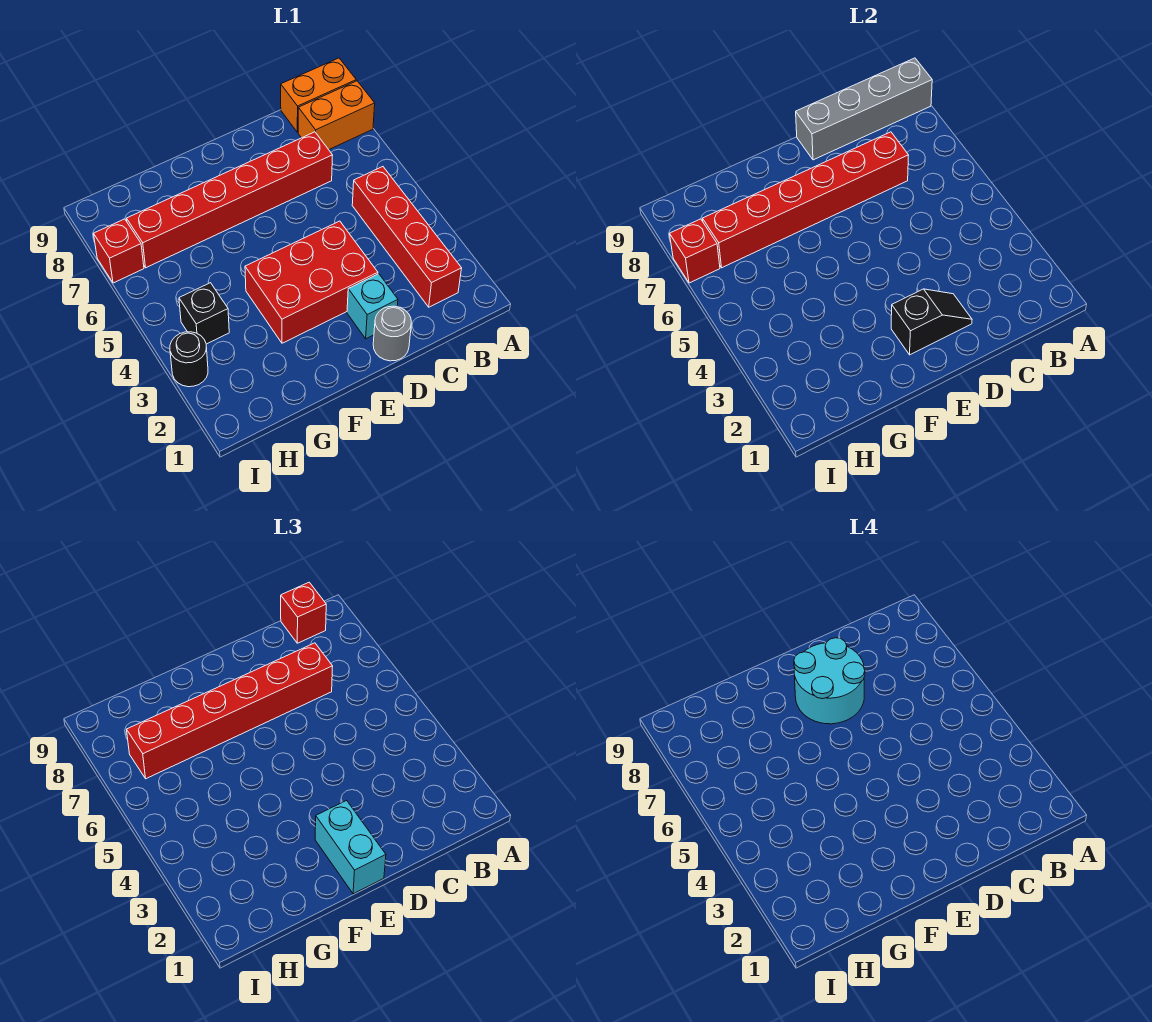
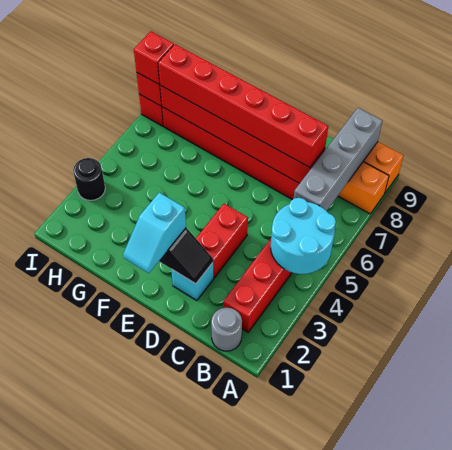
grey 1x4 brick [796,58,932,160] -> grey 1x4 brick turned to [294,108,382,211]
red 1x1 brick [281,582,326,643] -> red 1x1 brick moved to [134,31,174,84]
grey 1x1 round brick [373,306,411,361] -> grey 1x1 round brick moved to [211,308,242,351]
red 2x3 brick [245,221,378,343] -> red 1x2 brick [196,204,248,278]
cyan 2x2 round brick [794,638,865,724] -> cyan 2x2 round brick moved to [271,198,336,274]
cyan 1x2 brick [315,800,386,894] -> cyan 1x2 slope [123,193,186,273]
black 1x1 brick [179,283,229,344] -> none

